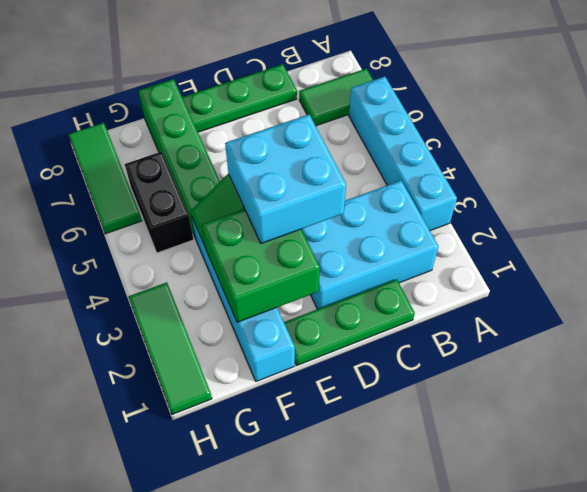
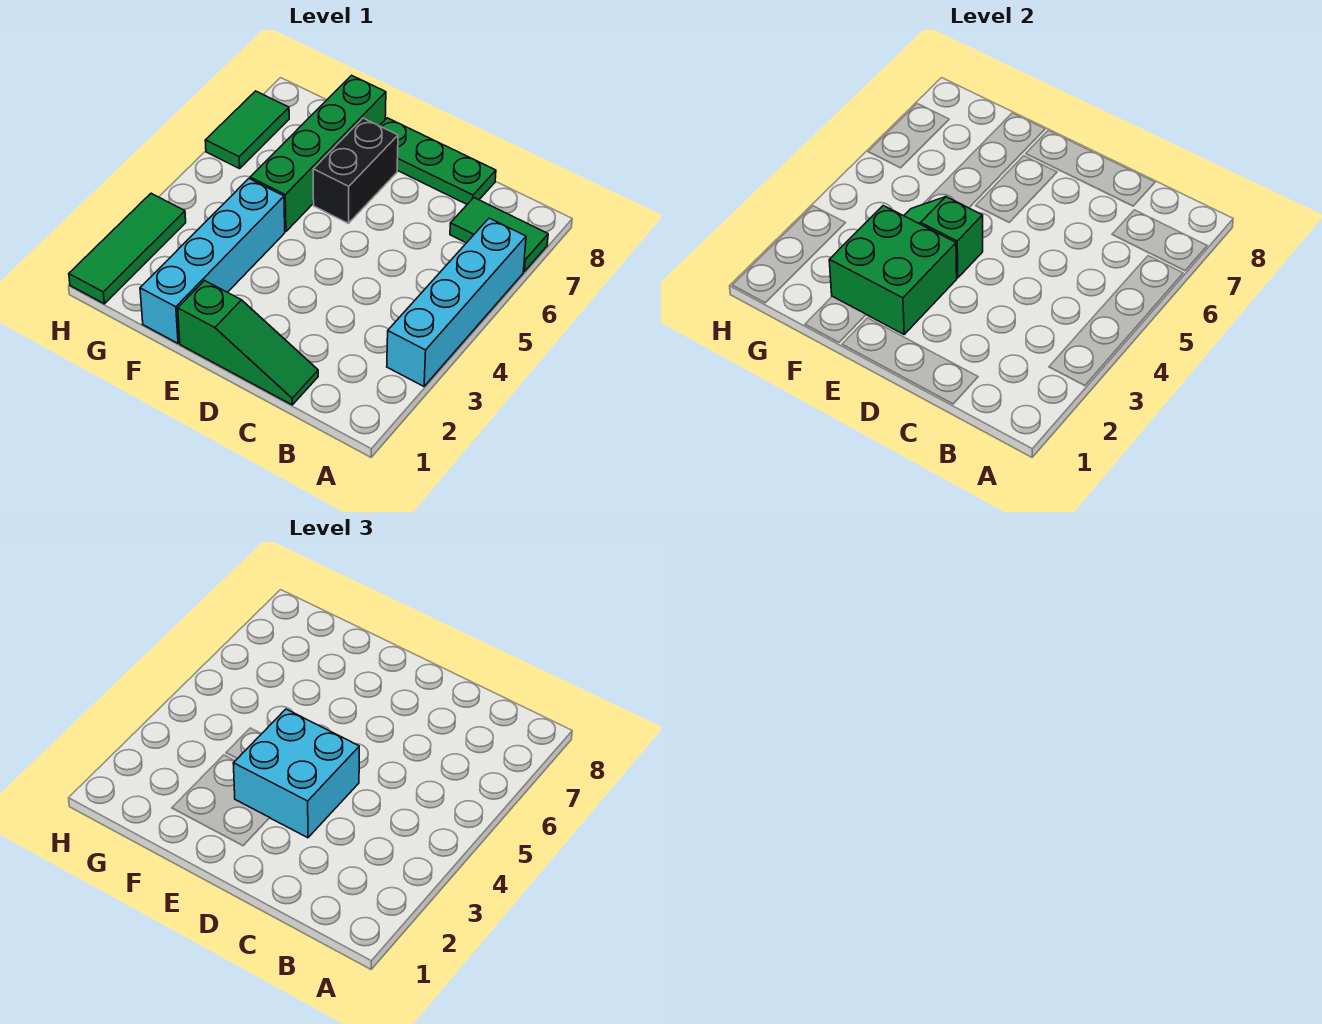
cyan 2x3 brick [302,181,438,309] -> none
green 1x3 plate [284,279,415,365] -> green 1x3 slope [178,281,318,405]
black 1x2 brick [125,152,194,253] -> black 1x2 brick moved to [313,118,398,223]
green 1x3 tile [68,123,142,234] -> green 1x2 tile [205,91,289,169]

